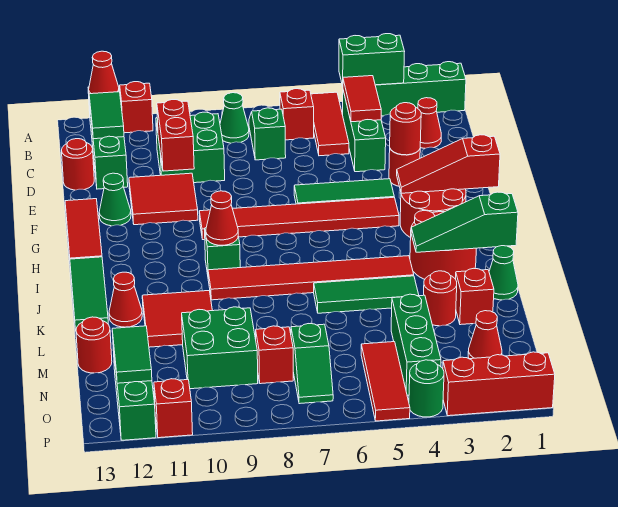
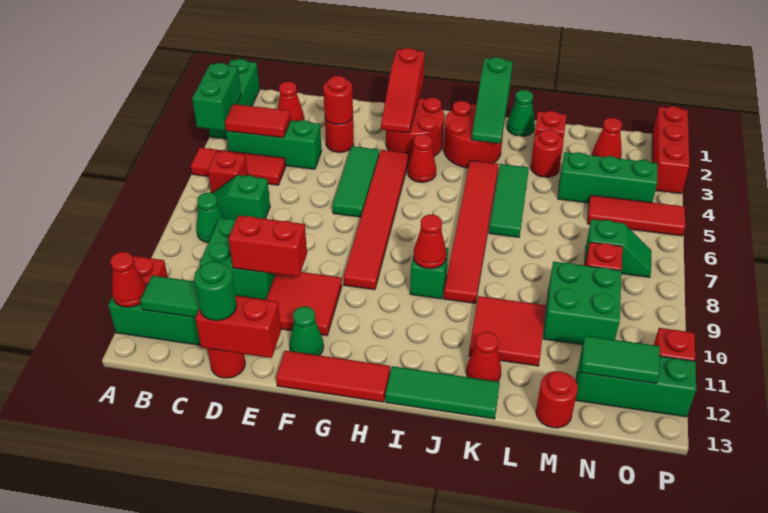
none -> red 1x2 brick [195,296,281,358]
none -> red 1x1 cone [408,134,436,182]
green 1x1 round brick [409,360,444,417] -> green 1x1 round brick moved to [194,261,237,321]

